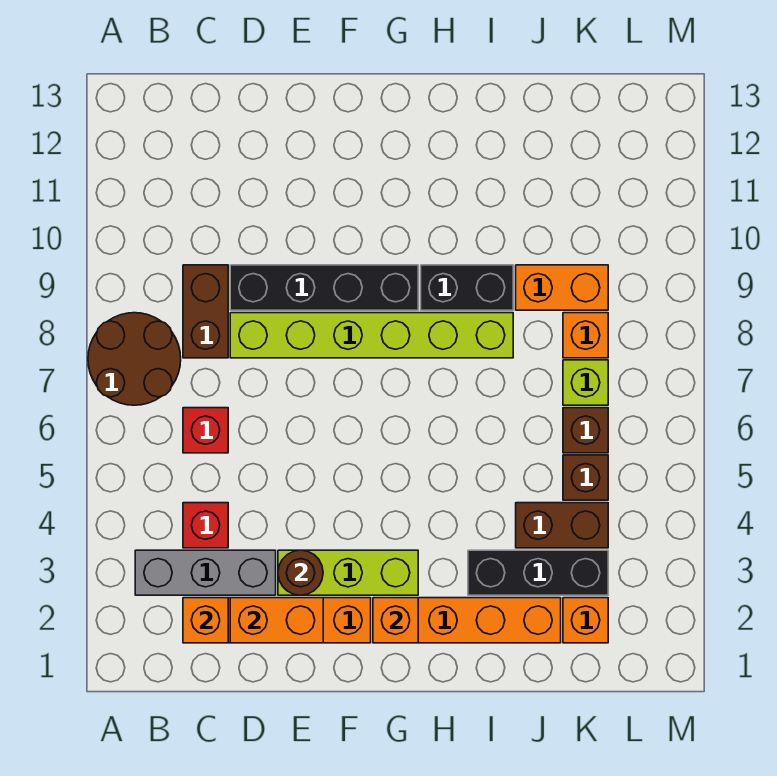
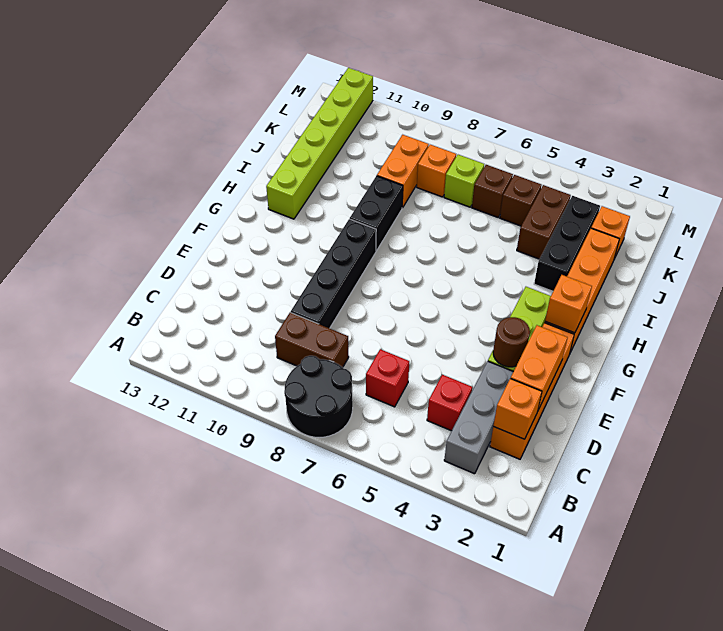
brown 2x2 round brick [88,313,181,405] -> black 2x2 round brick [284,356,353,438]
lime 1x6 brick [230,313,513,358] -> lime 1x6 brick moved to [266,68,373,219]

